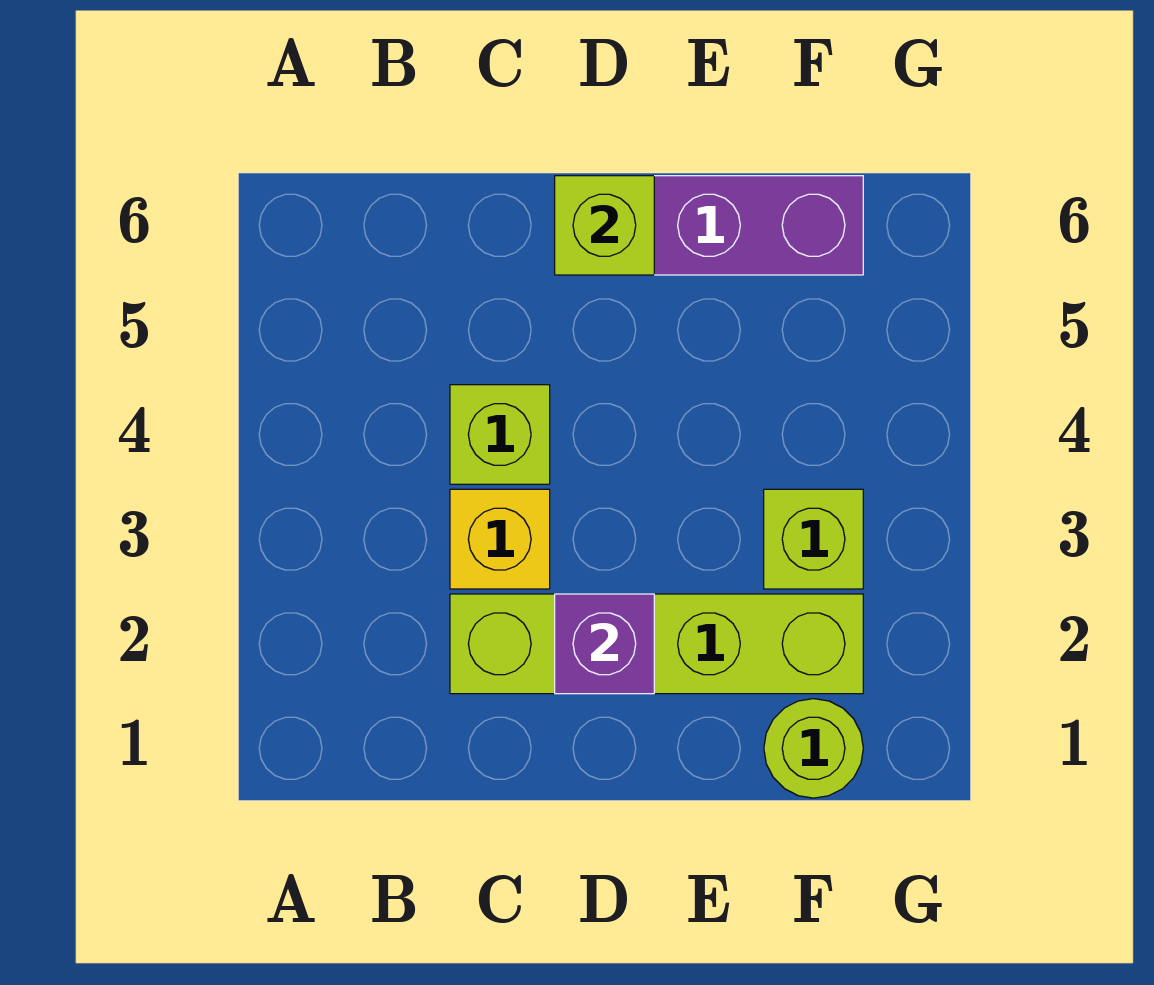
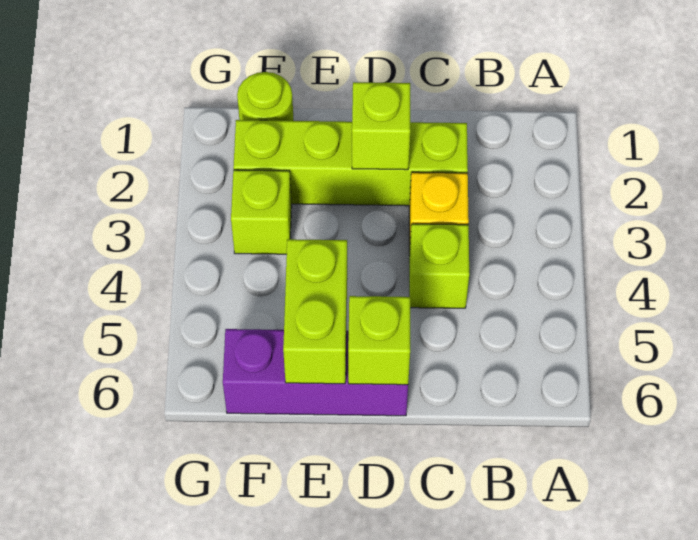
purple 1x1 brick [555,594,654,694] -> lime 1x1 brick [352,82,410,170]
none -> lime 1x2 brick [283,239,347,384]

